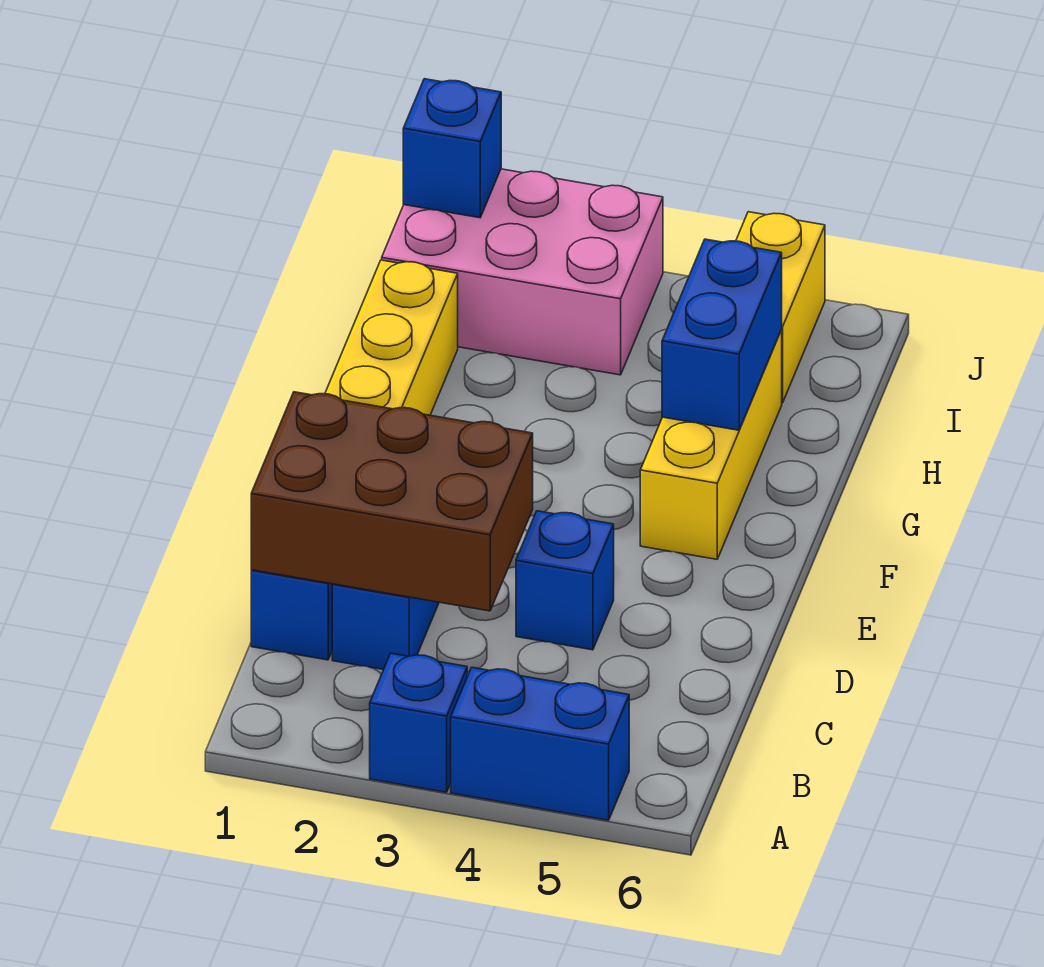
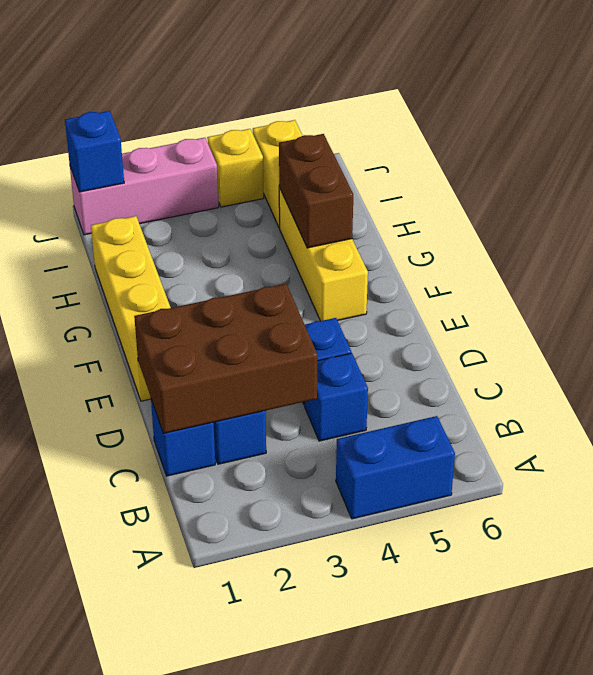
blue 1x1 brick [370,653,467,792] -> blue 1x1 brick moved to [304,353,368,441]
blue 1x2 brick [662,239,782,430] -> brown 1x2 brick [279,134,353,248]
pink 2x3 brick [382,169,663,375] -> pink 1x3 brick [70,138,219,235]
none -> yellow 1x1 brick [207,129,264,207]

